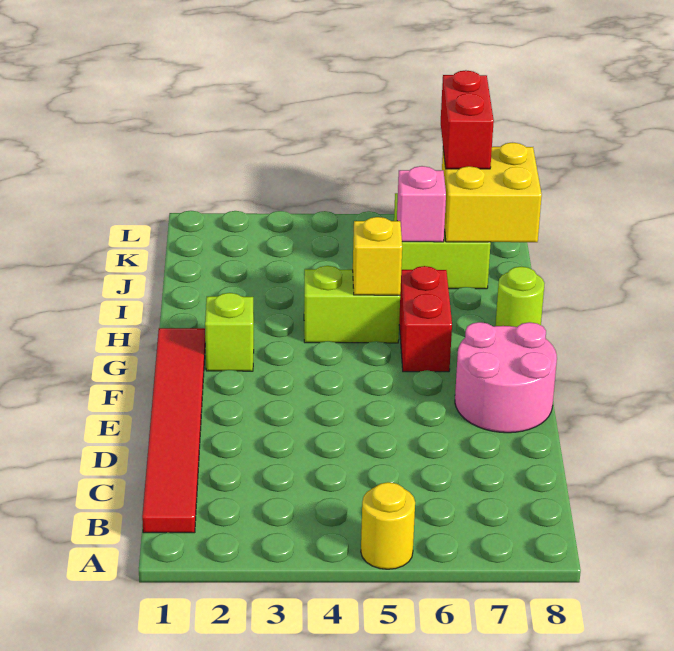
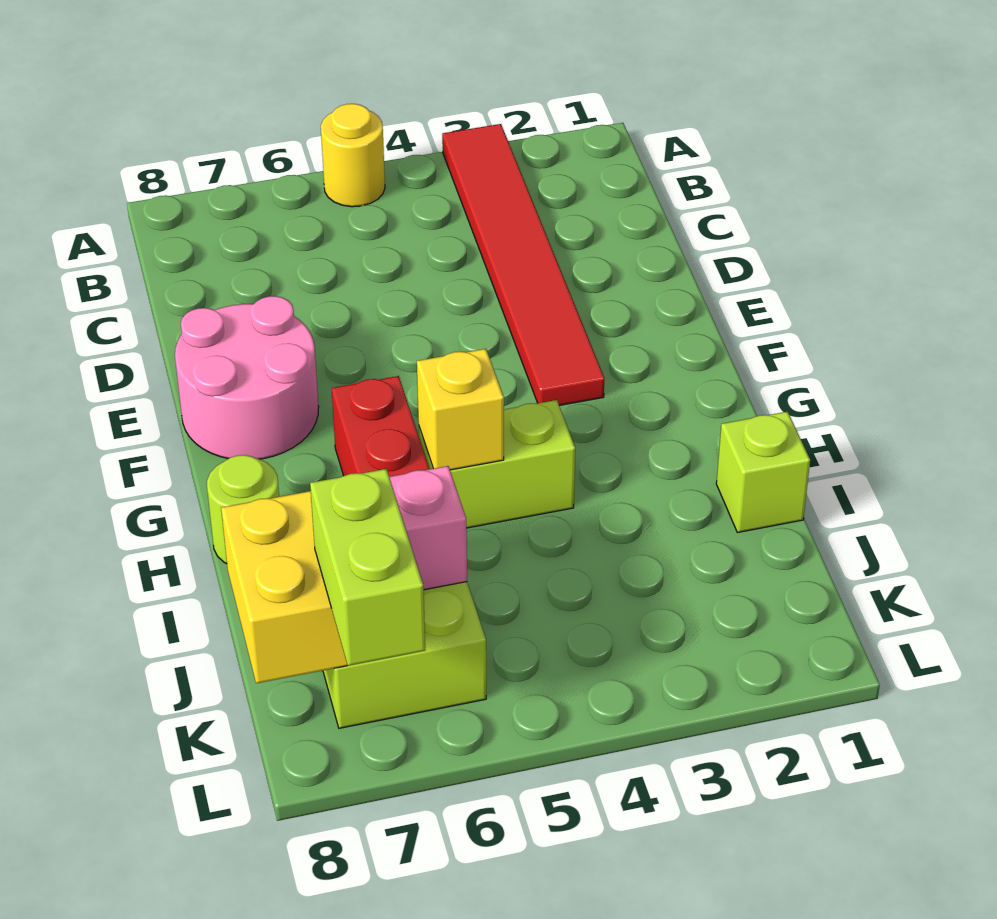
red 1x6 tile [142,328,205,533] -> red 1x6 tile moved to [442,124,605,405]
lime 1x1 brick [205,293,254,371] -> lime 1x1 brick moved to [716,412,810,533]
red 1x2 brick [441,70,494,169] -> lime 1x2 brick [310,469,425,666]

